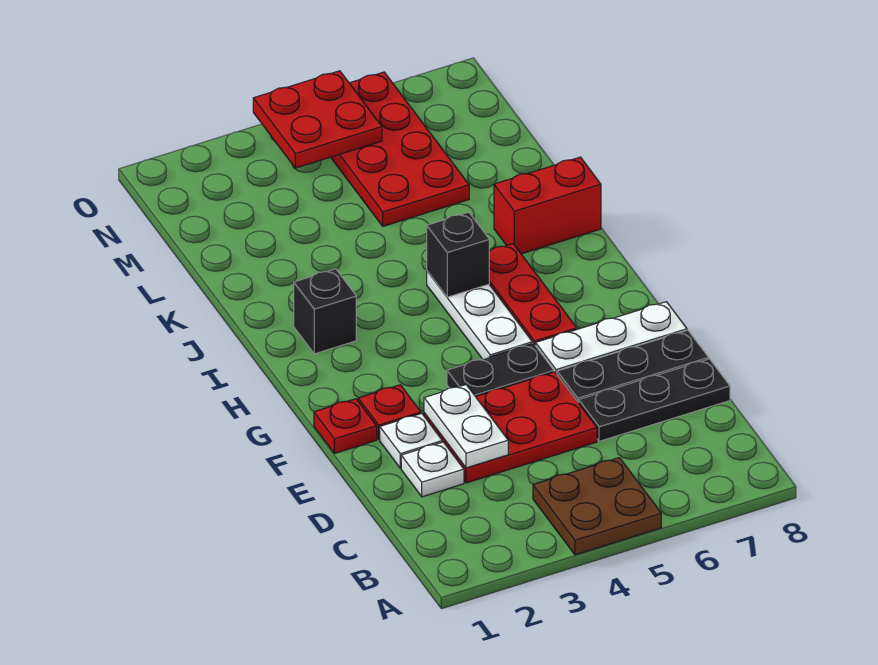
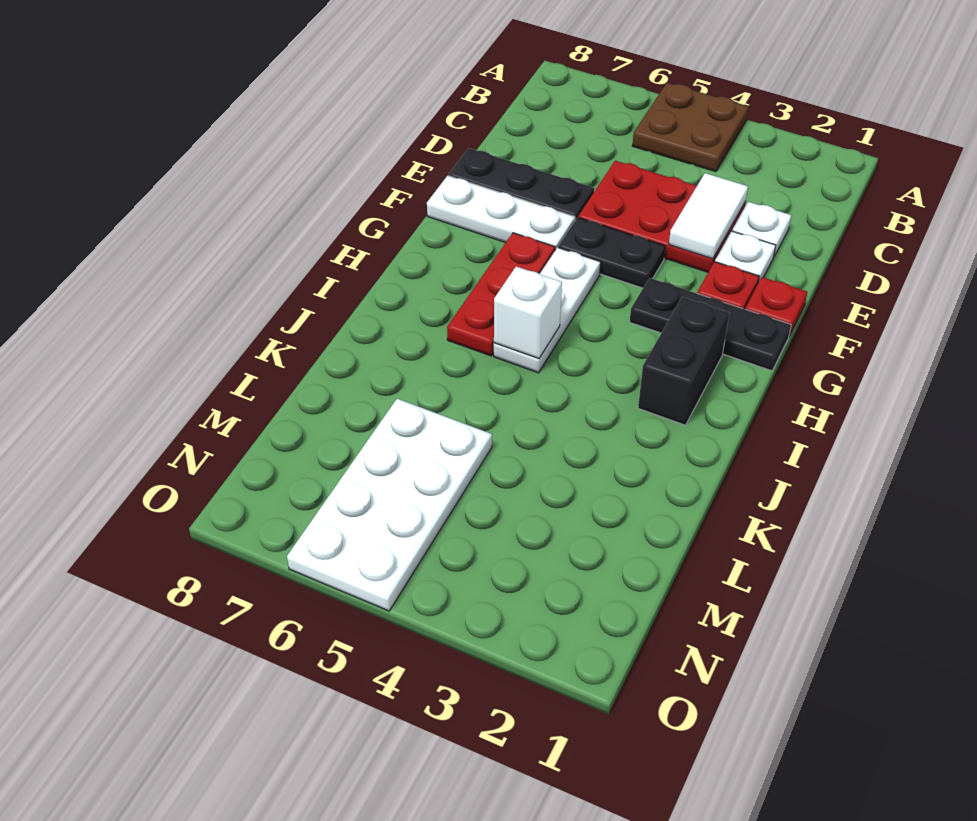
white 1x2 plate [424,385,508,468] -> white 1x2 tile [669,173,748,259]
black 1x3 plate [579,359,730,441] -> black 1x3 plate moved to [630,278,791,371]
black 1x1 brick [294,269,356,354] -> black 1x2 brick [638,297,729,425]
black 1x1 brick [427,212,489,297] -> white 1x1 brick [494,267,562,358]
red 1x2 brick [494,157,601,254] -> none
red 2x4 plate [331,72,469,226] -> white 2x4 plate [287,399,492,611]
red 2x2 plate [253,71,382,168] -> none

